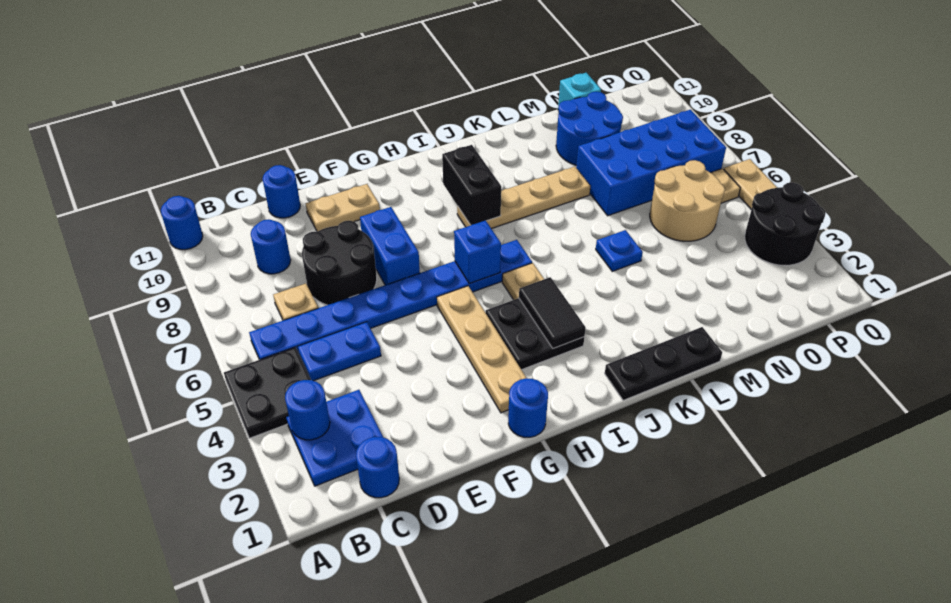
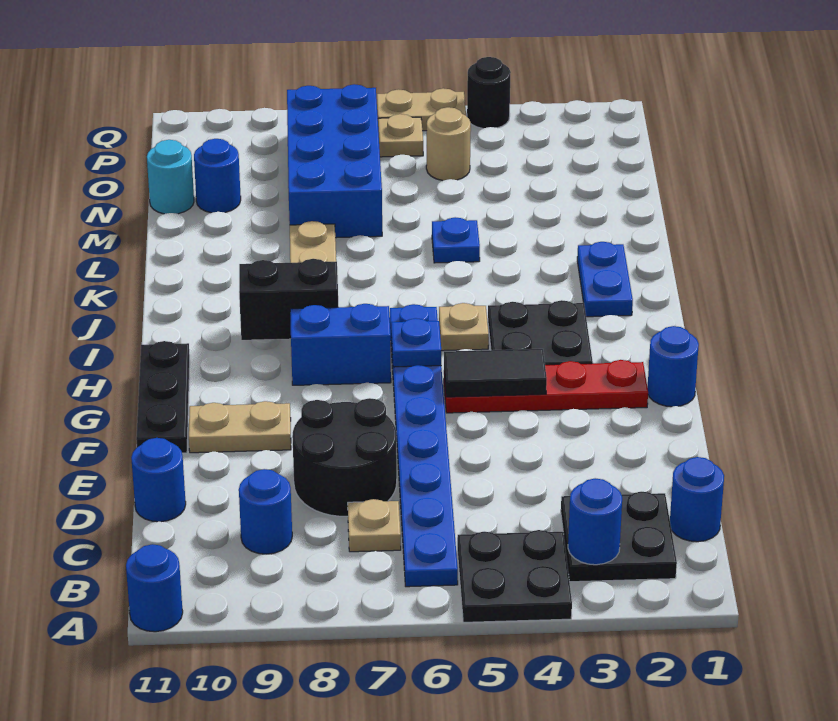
blue 2x2 plate [286,390,383,486] -> black 2x2 plate [561,492,677,582]
blue 1x2 plate [298,322,381,381] -> blue 1x2 plate moved to [577,242,633,317]
tan 1x2 plate [306,184,380,232] -> tan 1x2 plate turned to [189,401,291,453]
blue 1x2 brick [360,207,420,285] -> blue 1x2 brick moved to [290,304,391,385]
tan 1x4 plate [437,286,526,413] -> red 1x4 plate [444,360,648,413]
blue 1x1 brick [454,221,501,284] -> blue 1x1 plate [391,318,441,367]
black 1x2 tile [519,277,586,348] -> black 1x2 tile moved to [444,349,547,397]
black 1x3 plate [605,327,722,400] -> black 1x3 plate moved to [136,341,190,453]
blue 2x2 round brick [556,92,623,165] -> blue 1x1 round brick [194,139,241,213]
tan 2x2 round brick [650,160,725,241] -> tan 1x1 round brick [426,107,471,181]
cyan 1x1 brick [558,73,601,107] -> cyan 1x1 round brick [147,140,194,214]
black 2x2 round brick [745,183,826,265] -> black 1x1 round brick [467,57,511,128]

